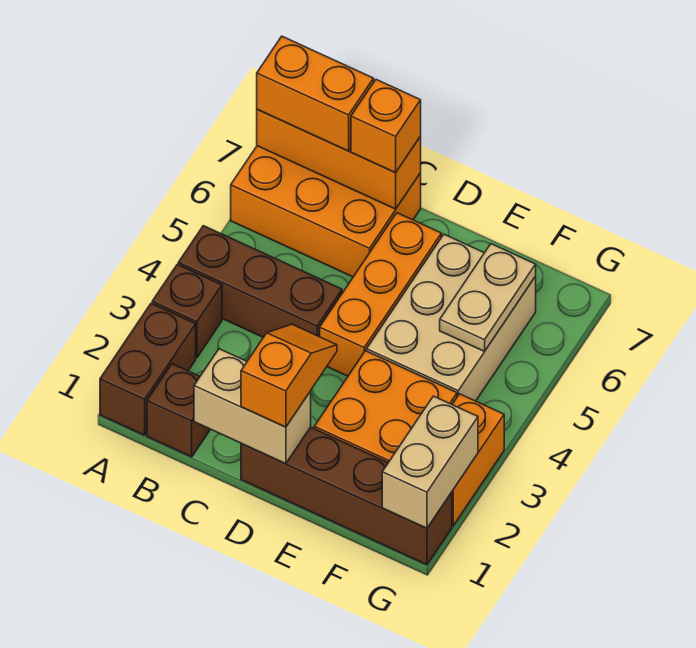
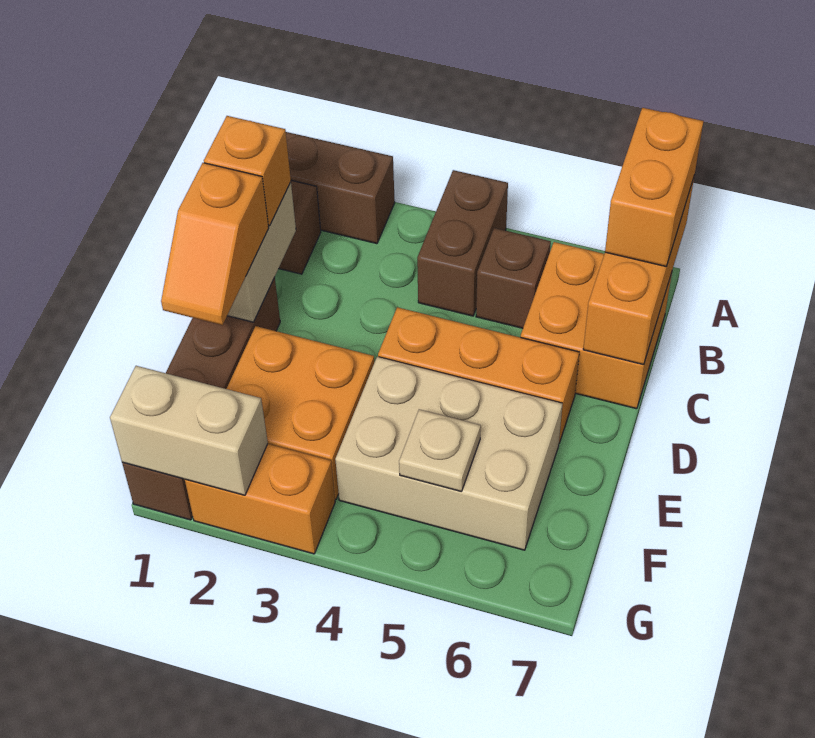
brown 1x1 brick [152,264,222,358] -> brown 1x1 brick moved to [476,228,551,328]
brown 1x3 brick [178,226,342,337] -> brown 1x2 brick [417,170,508,316]
orange 2x3 brick [231,146,421,277] -> orange 2x2 brick [521,242,672,409]
orange 1x1 brick [351,79,421,173] -> orange 1x1 brick moved to [204,116,291,226]
orange 1x2 slope [241,324,337,427] -> orange 1x2 slope turned to [161,163,269,325]
tan 1x2 plate [440,244,536,351] -> tan 1x1 plate [399,409,481,491]

